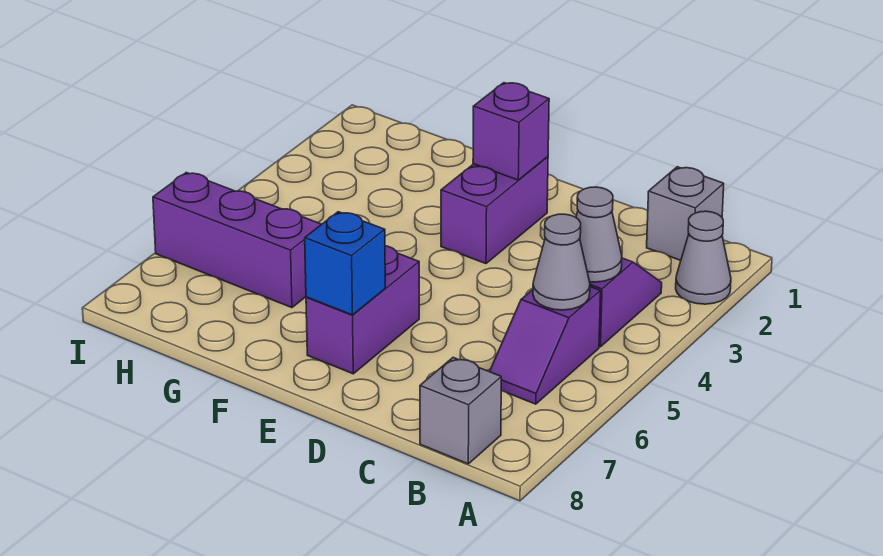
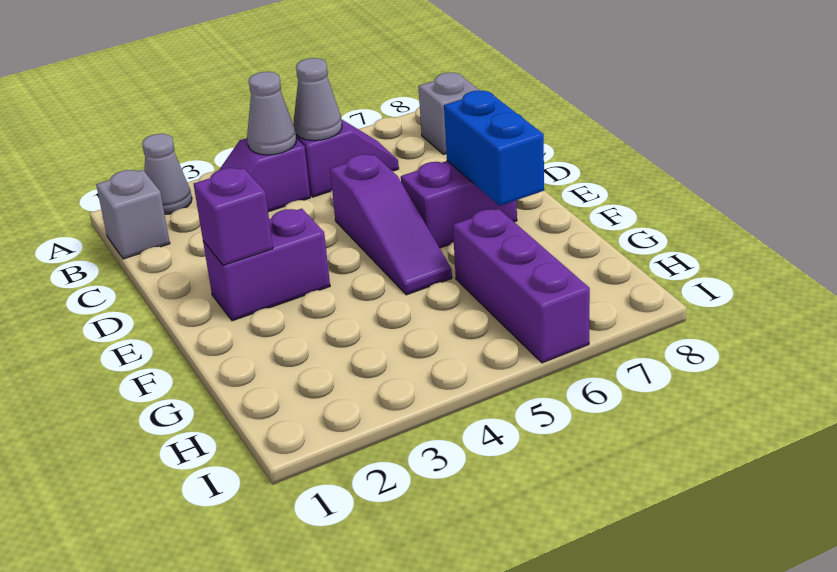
none -> purple 1x3 slope [330,154,452,295]
blue 1x1 brick [305,212,385,315] -> blue 1x2 brick [444,91,544,206]

